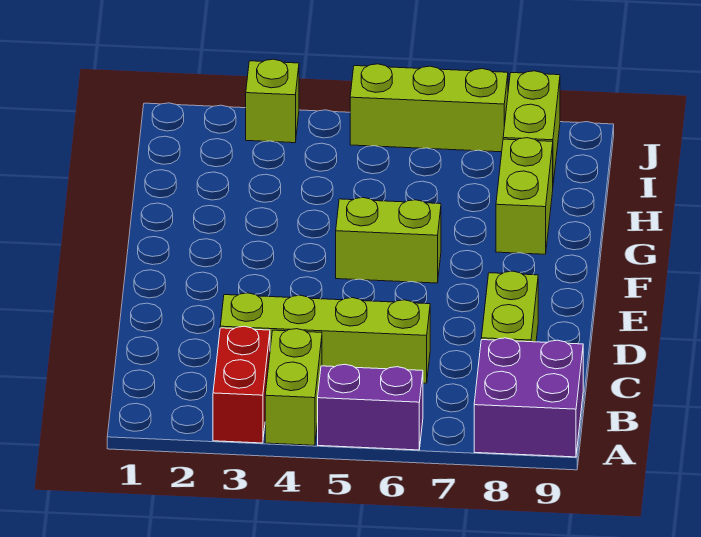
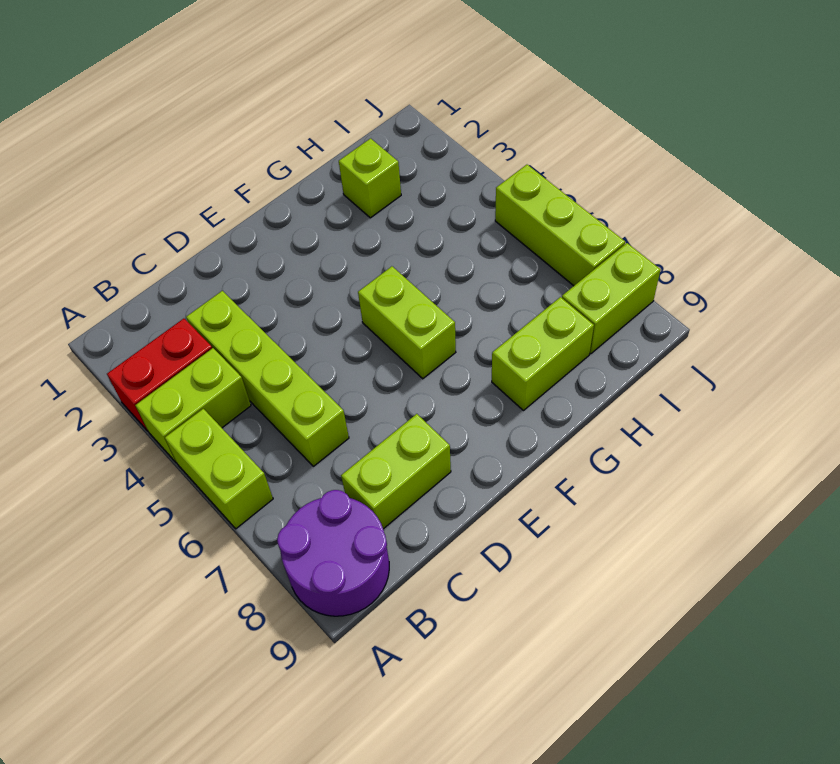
purple 1x2 brick [318,364,423,450] -> lime 1x2 brick [165,409,273,529]
purple 2x2 brick [474,338,583,457] -> purple 2x2 round brick [277,490,389,616]
lime 1x1 brick [246,59,299,143] -> lime 1x1 brick moved to [339,138,401,218]

